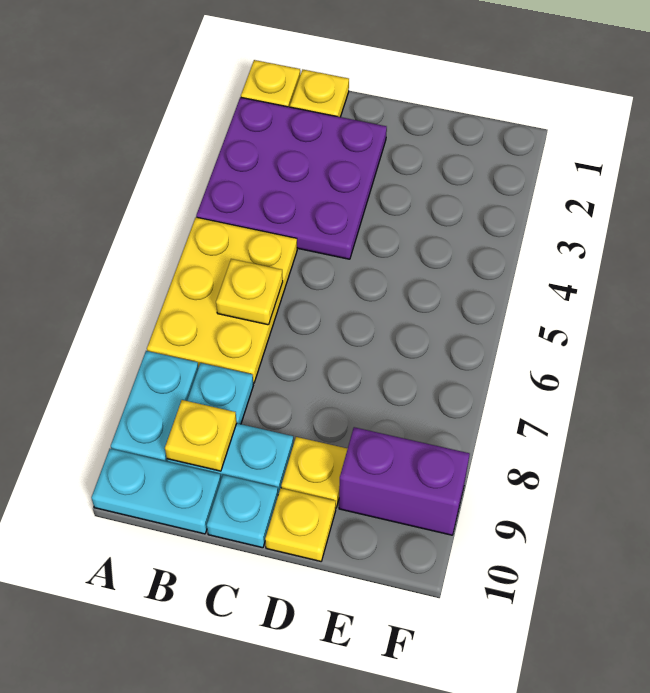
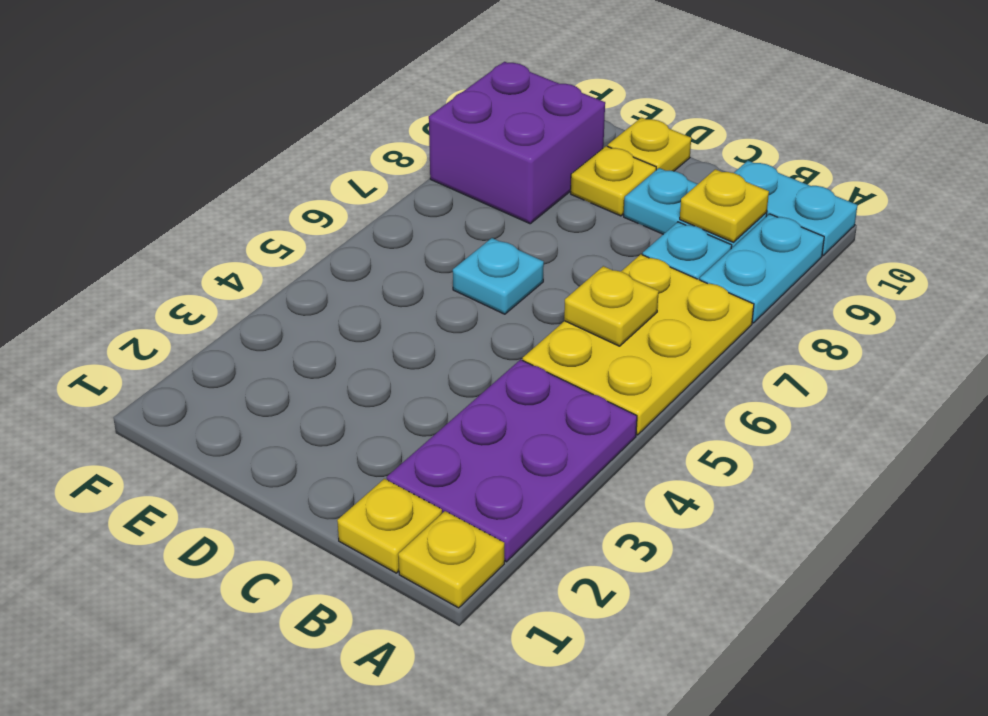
purple 3x3 plate [196,97,387,259] -> purple 2x3 plate [387,359,637,562]
cyan 1x1 plate [207,475,278,548] -> cyan 1x1 plate moved to [453,238,544,314]
purple 1x2 brick [339,427,470,535] -> purple 2x2 brick [429,62,605,224]

